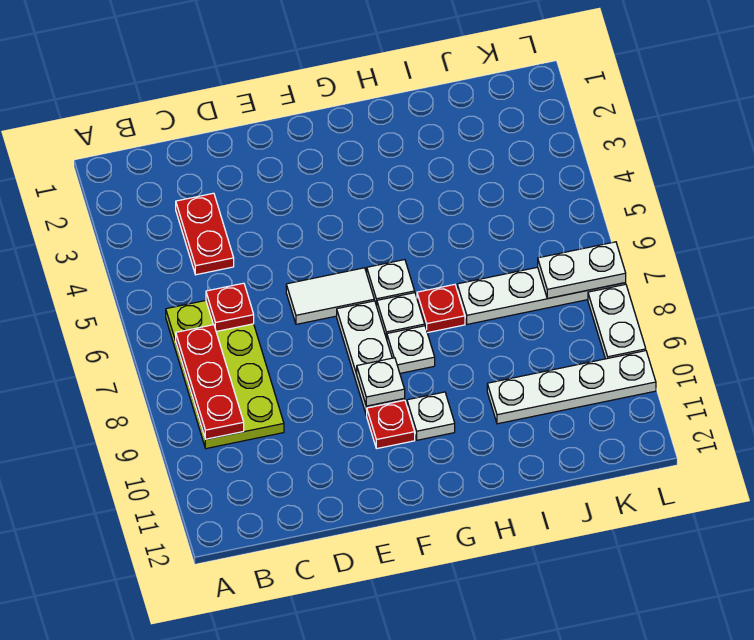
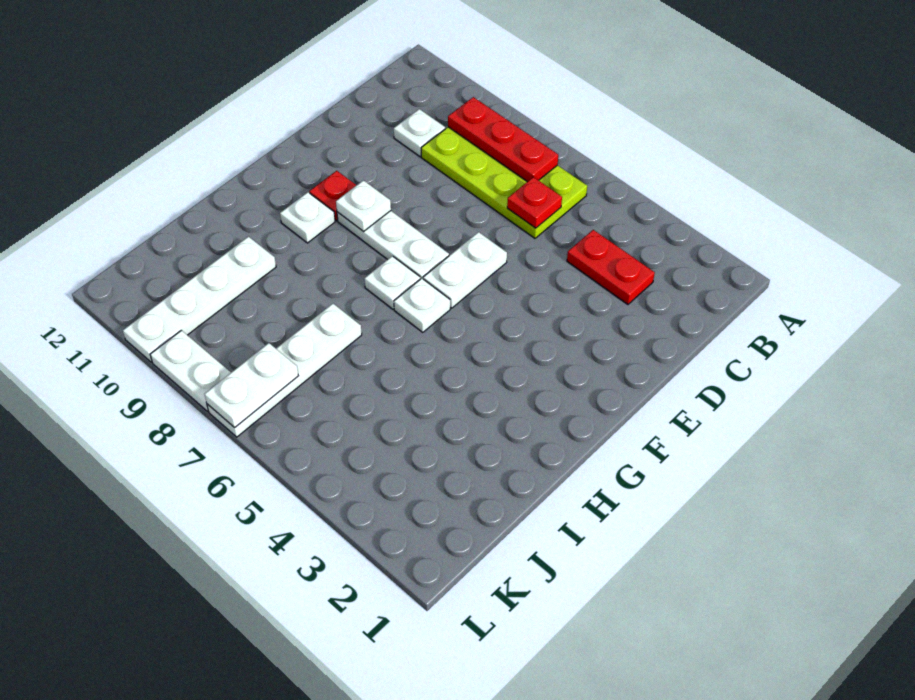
white 1x2 tile [286,268,374,324] -> white 1x2 plate [423,232,507,308]
white 1x1 plate [387,326,435,373] -> white 1x1 plate moved to [394,109,445,157]
red 1x1 plate [417,284,465,333] -> none

